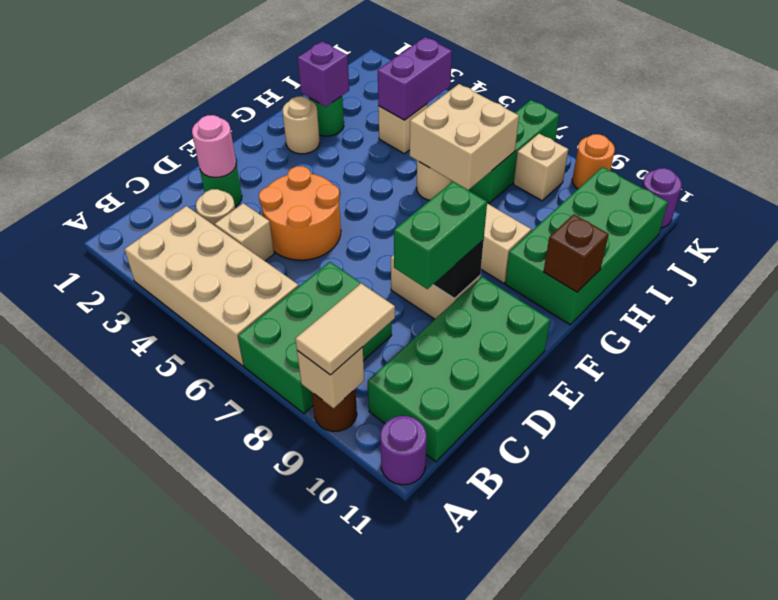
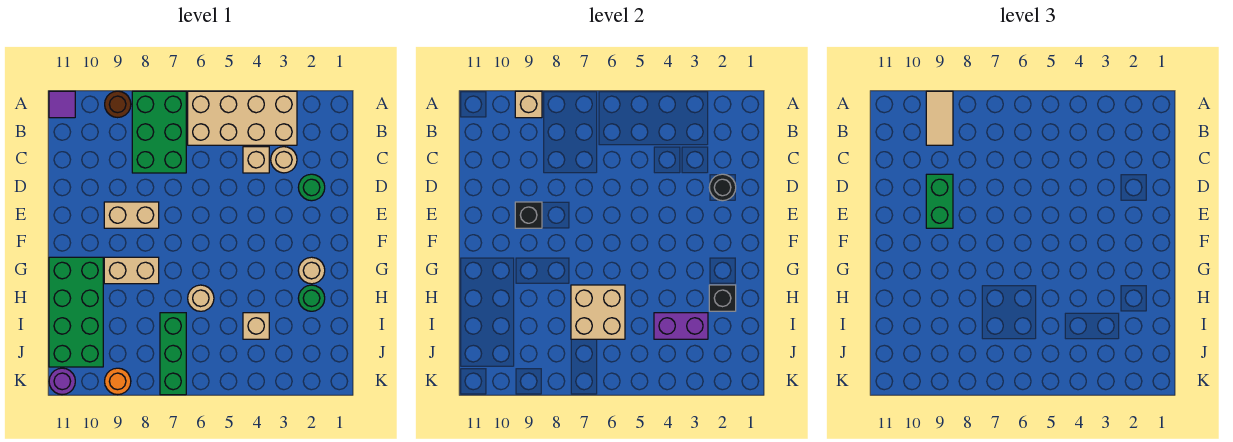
purple 1x1 round brick [380,416,427,485] -> purple 1x1 tile [49,91,75,118]
green 2x4 brick [368,277,550,462] -> none
pink 1x1 round brick [192,115,236,177] -> black 1x1 round brick [709,174,736,201]
orange 2x2 round brick [259,166,341,260] -> none
brown 1x1 brick [544,214,609,292] -> none
purple 1x1 brick [298,41,349,107] -> black 1x1 brick [709,285,736,311]
purple 1x2 brick [378,37,452,120] -> purple 1x2 brick turned to [654,313,708,339]
tan 1x1 brick [514,134,568,201] -> none

